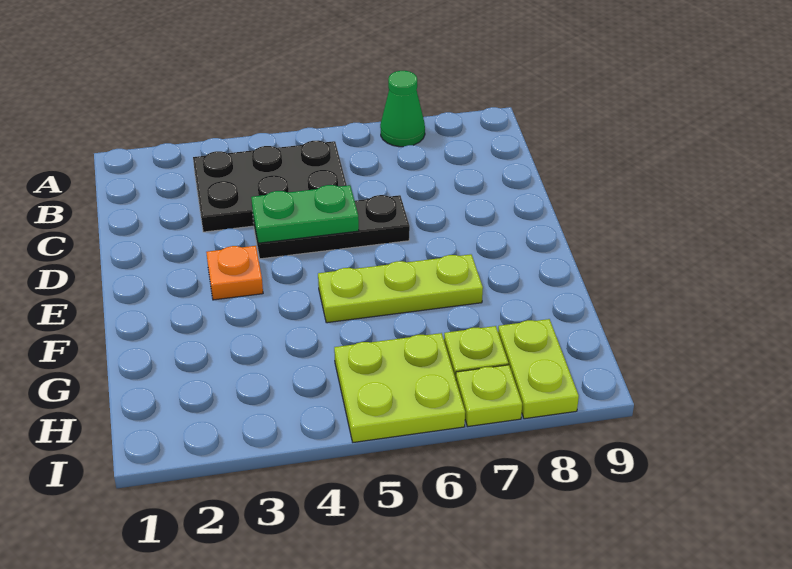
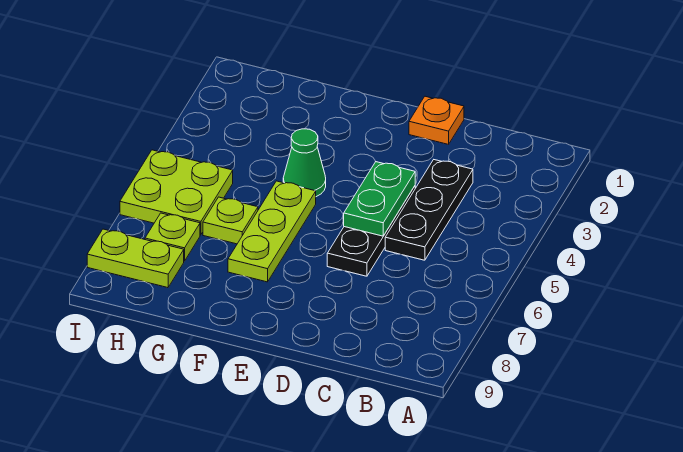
green 1x1 cone [380,71,425,147] -> green 1x1 cone moved to [283,129,326,197]
black 2x3 plate [193,140,347,232] -> black 1x3 plate [385,160,473,260]
orange 1x1 plate [206,246,263,300] -> orange 1x1 plate moved to [409,96,464,144]
lime 1x1 plate [456,365,522,427] -> lime 1x1 plate moved to [203,197,258,244]

